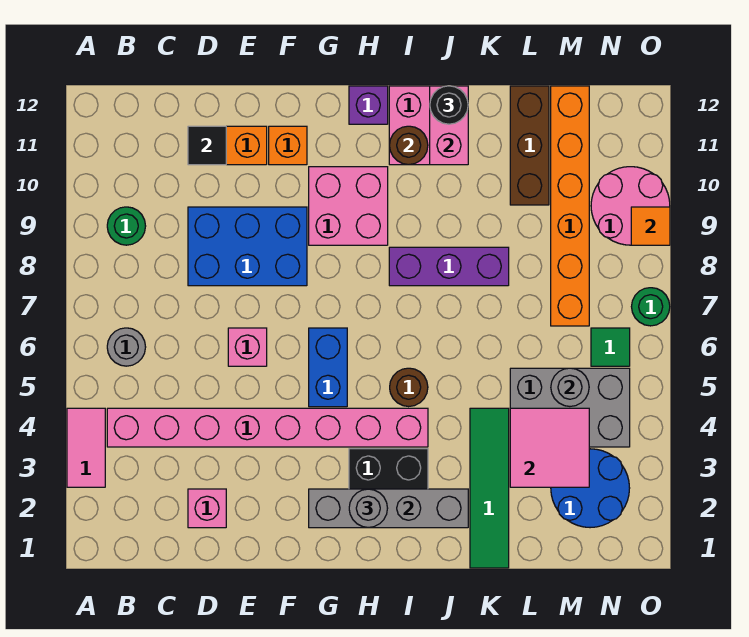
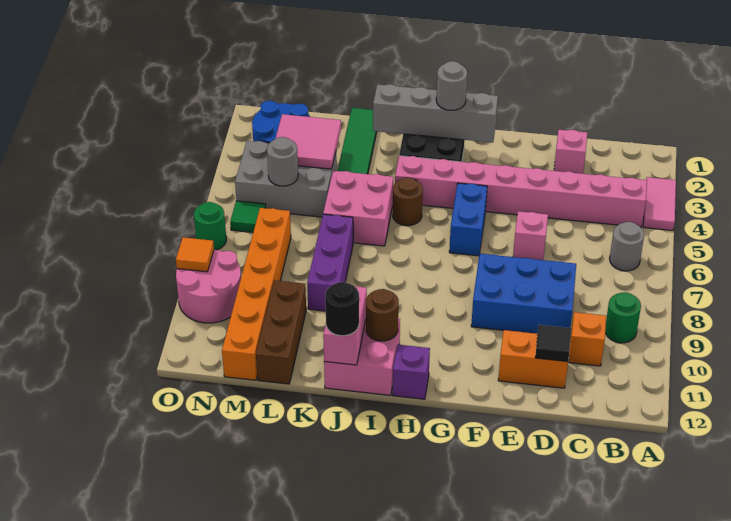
orange 1x1 brick [269,126,307,165] -> orange 1x1 brick moved to [569,312,606,366]
pink 2x2 brick [309,167,388,245] -> pink 2x2 brick moved to [323,171,393,246]
purple 1x3 brick [389,247,509,286] -> purple 1x3 brick turned to [307,214,353,311]

